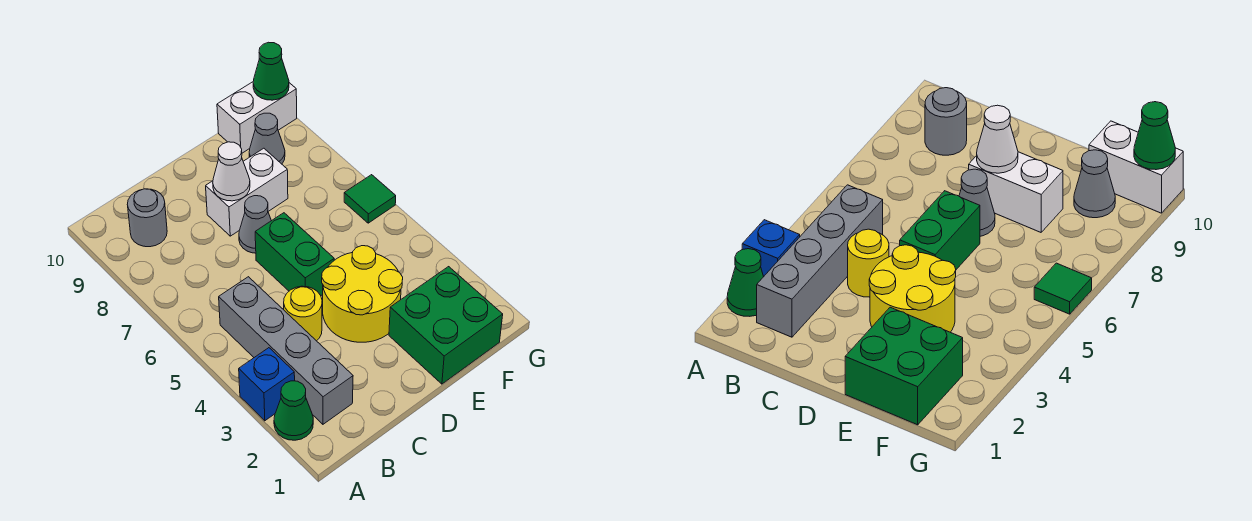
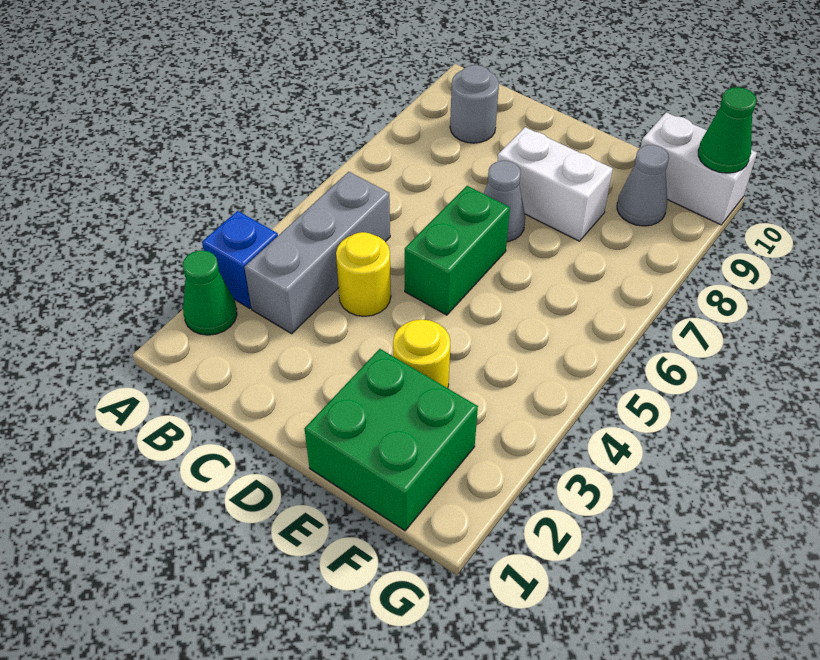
grey 1x4 brick [219,277,353,424] -> grey 1x3 brick [245,172,390,334]
yellow 2x2 round brick [322,246,403,342] -> yellow 1x1 round brick [393,320,450,388]
white 1x1 cone [213,142,250,201] -> none
green 1x1 tile [344,175,396,223] -> none

